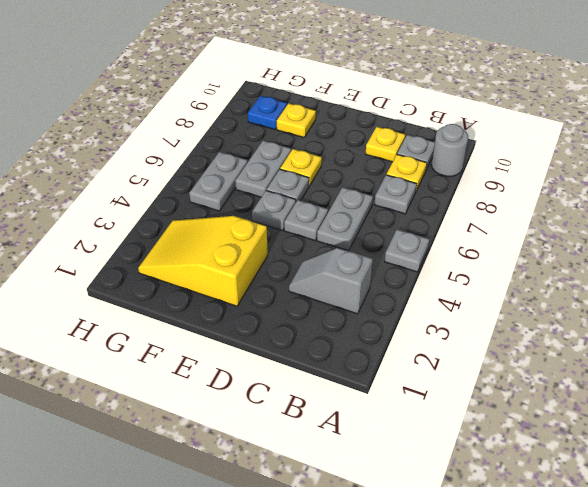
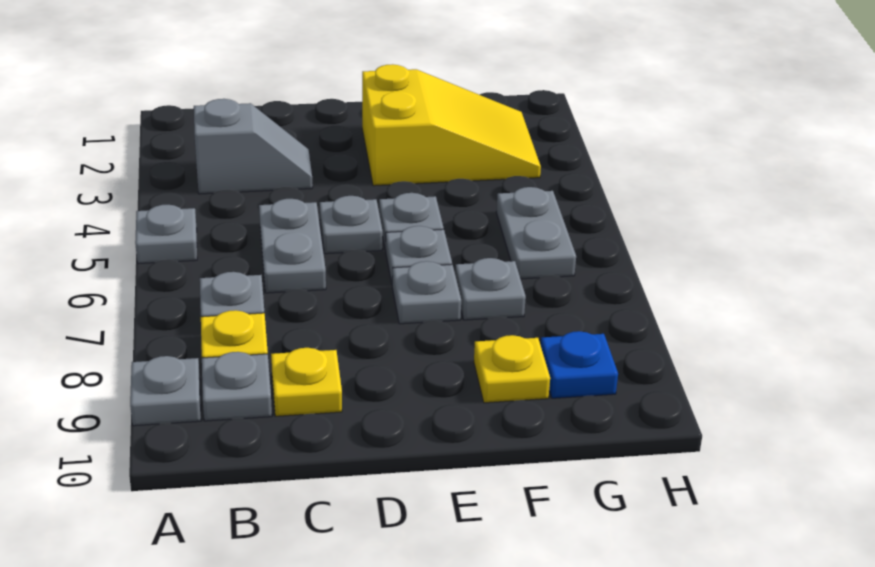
grey 1x1 round brick [431,124,468,176] -> grey 1x1 plate [130,356,201,426]
yellow 1x1 plate [280,149,322,186] -> grey 1x1 plate [392,261,461,324]
grey 1x2 plate [235,141,291,197] -> grey 1x1 plate [455,258,526,320]

